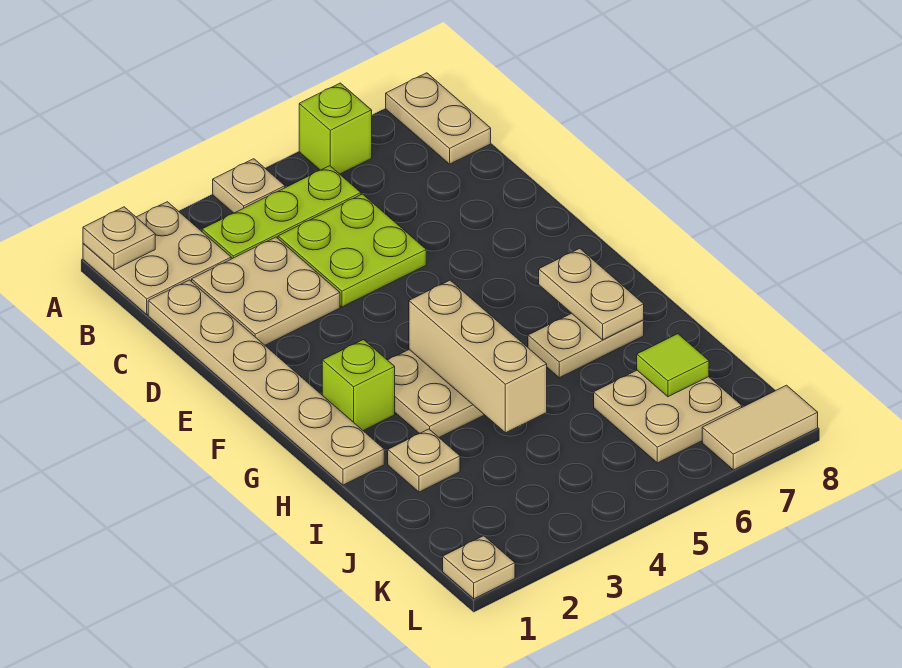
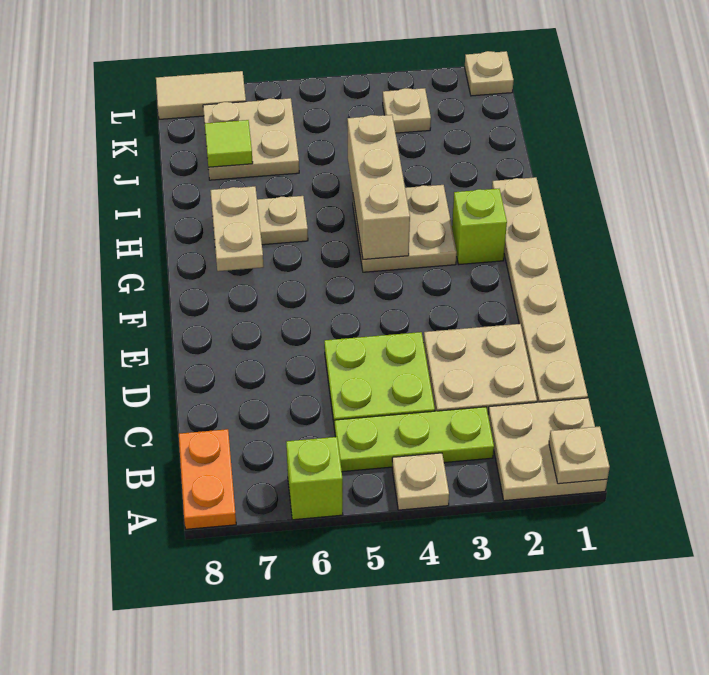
tan 1x2 plate [386,73,491,164] -> orange 1x2 plate [179,429,236,529]
tan 1x1 plate [388,429,460,492] -> tan 1x1 plate moved to [383,88,431,133]

